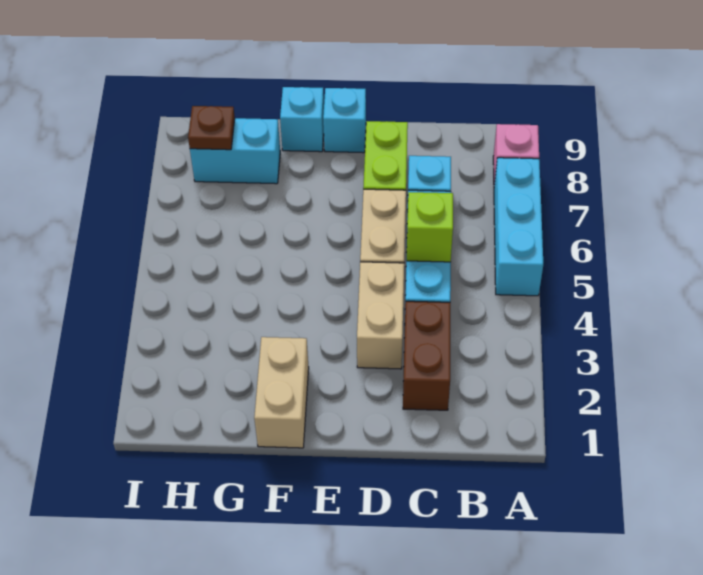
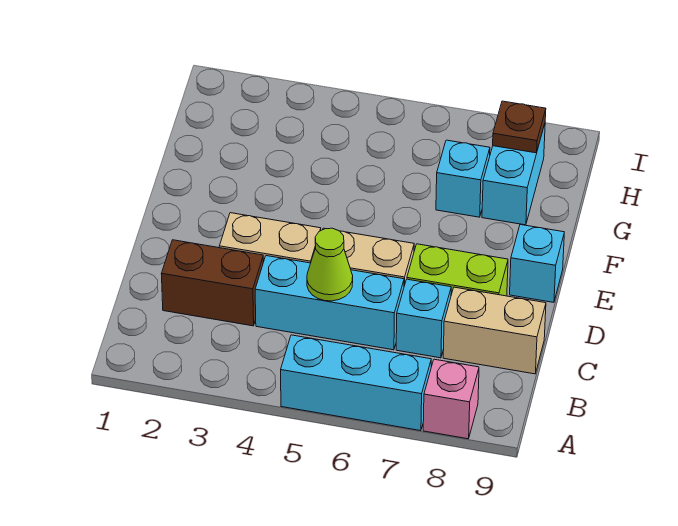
lime 1x1 brick [407,192,453,262] -> lime 1x1 cone [307,228,353,301]
tan 1x2 brick [254,337,309,448] -> tan 1x2 brick moved to [443,287,546,374]
cyan 1x1 brick [280,87,324,152] -> cyan 1x1 brick moved to [436,140,490,217]

